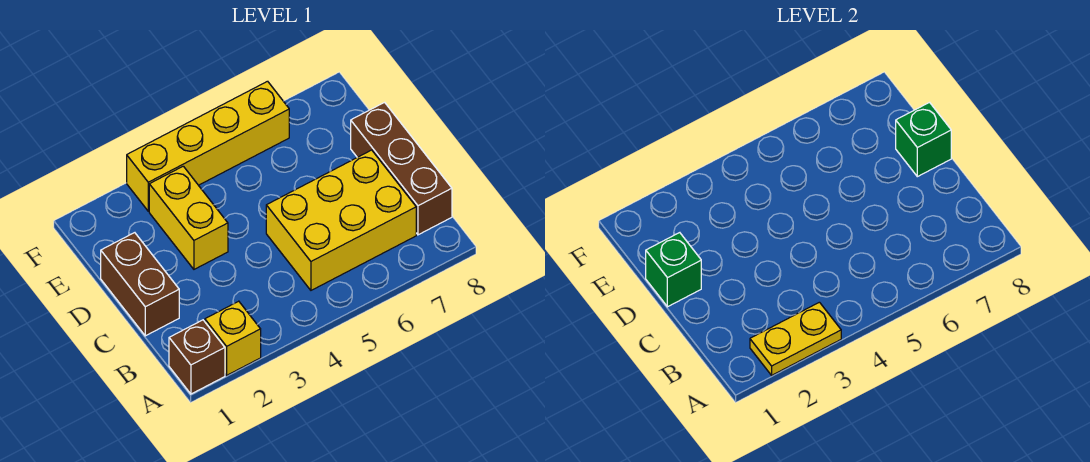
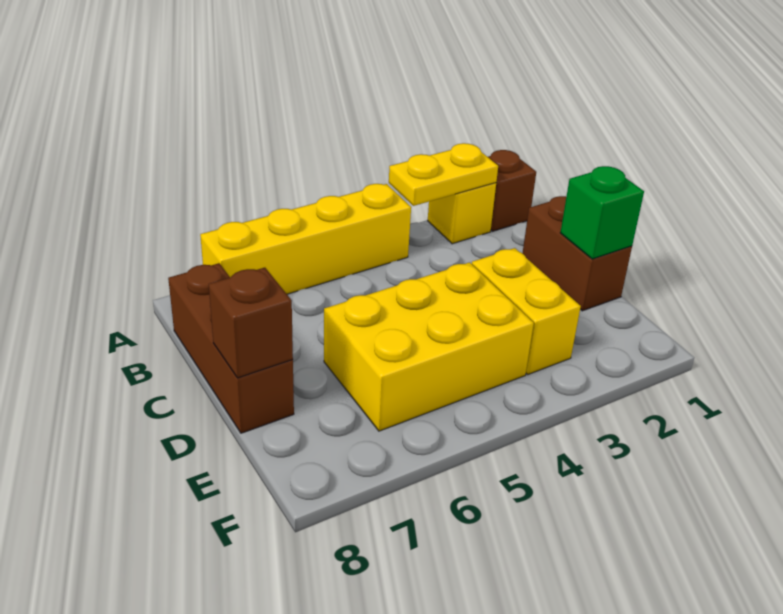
yellow 2x3 brick [266,150,416,290] -> yellow 2x3 brick moved to [324,262,534,431]
green 1x1 brick [896,102,951,177] -> brown 1x1 brick [209,268,293,378]
yellow 1x4 brick [127,81,289,211] -> yellow 1x4 brick moved to [200,184,411,294]

